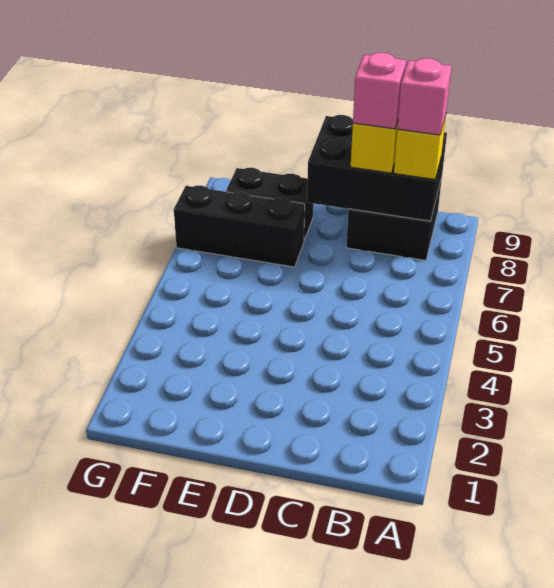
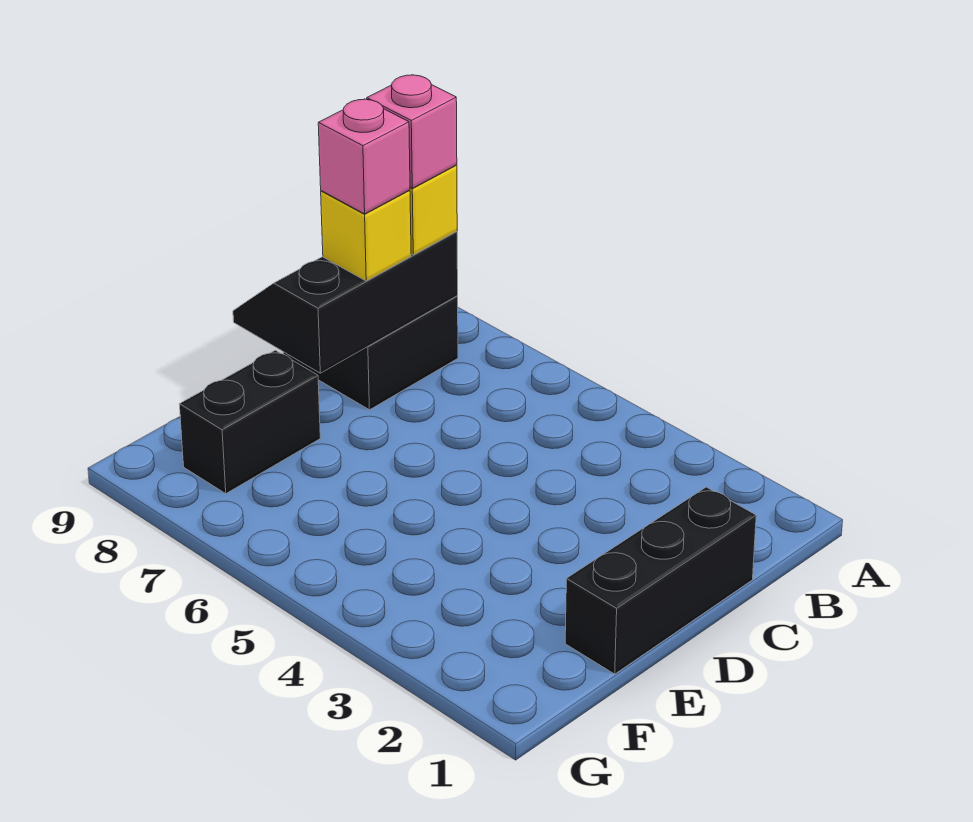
black 2x3 brick [307,115,447,221] -> black 2x3 slope [233,231,458,373]
black 1x3 brick [174,186,305,267] -> black 1x3 brick moved to [565,487,756,674]

